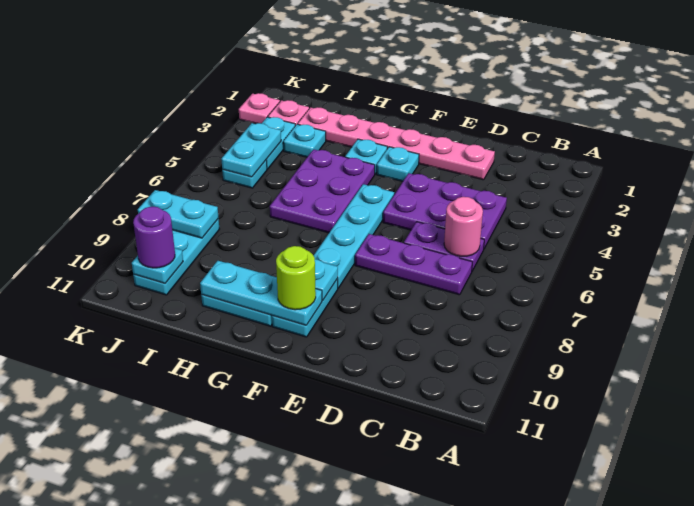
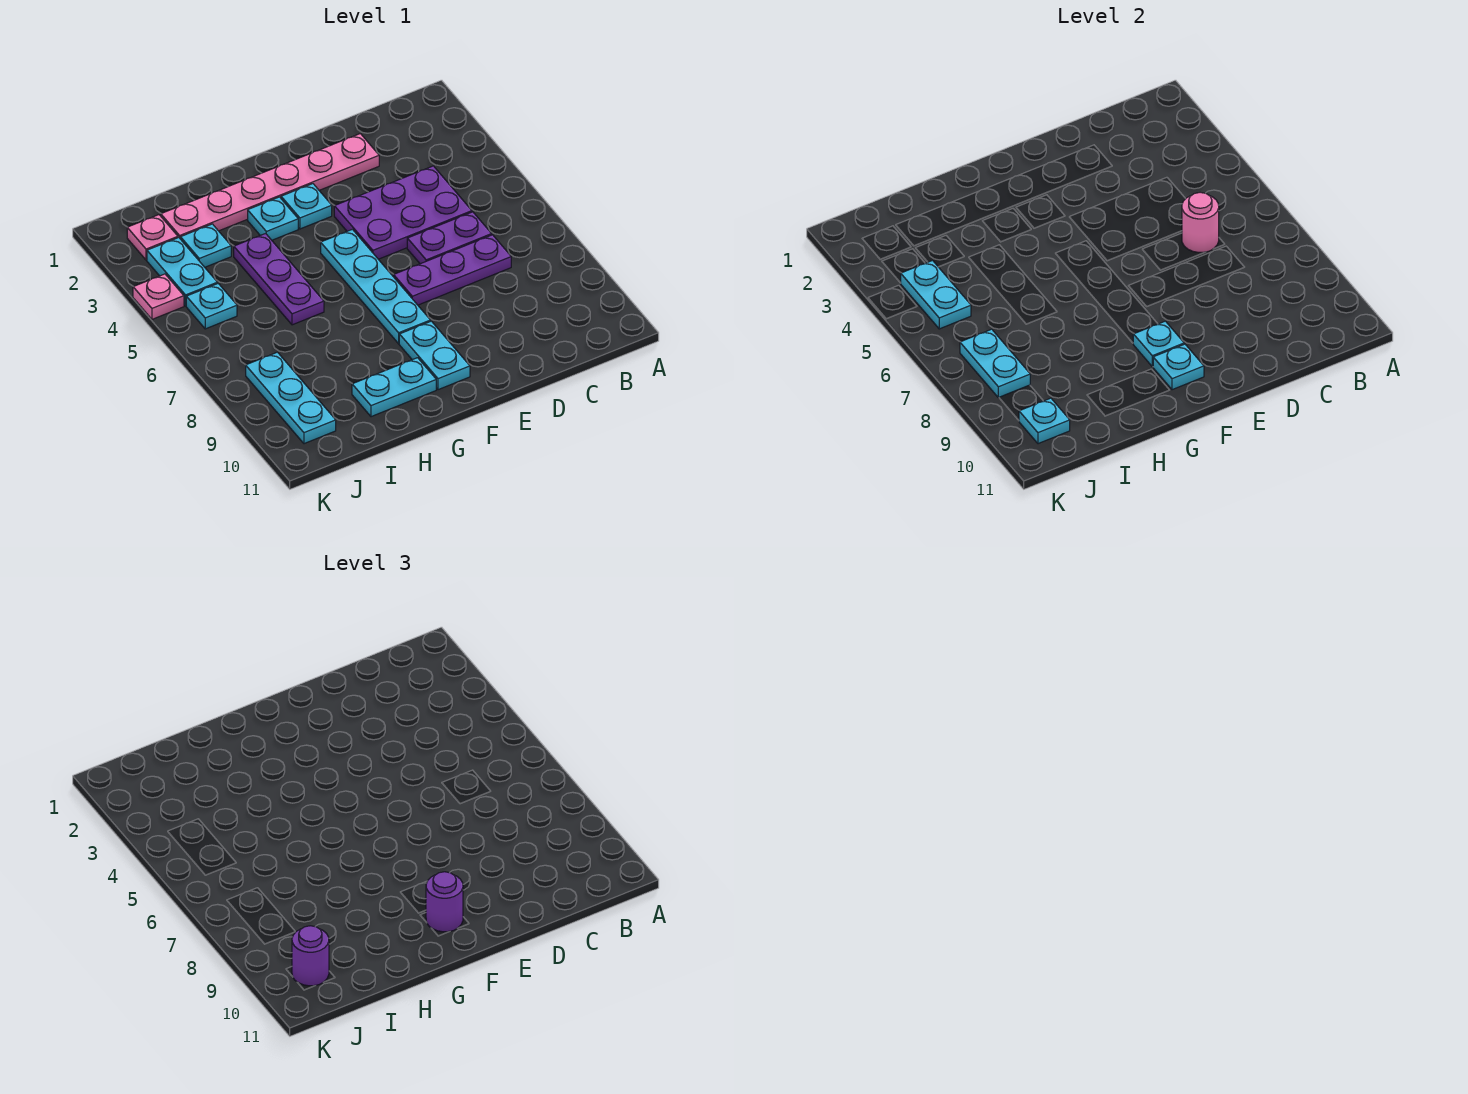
cyan 1x3 plate [200,261,322,325] -> cyan 1x1 plate [1153,344,1204,390]
lime 1x1 round brick [276,246,316,310] -> purple 1x1 round brick [426,872,463,932]
purple 2x3 plate [270,149,375,233] -> purple 1x3 plate [234,234,324,325]
cyan 1x2 plate [138,190,219,238] -> cyan 1x2 plate turned to [960,329,1030,398]
pink 1x1 plate [239,93,280,124] -> pink 1x1 plate moved to [133,274,184,319]

